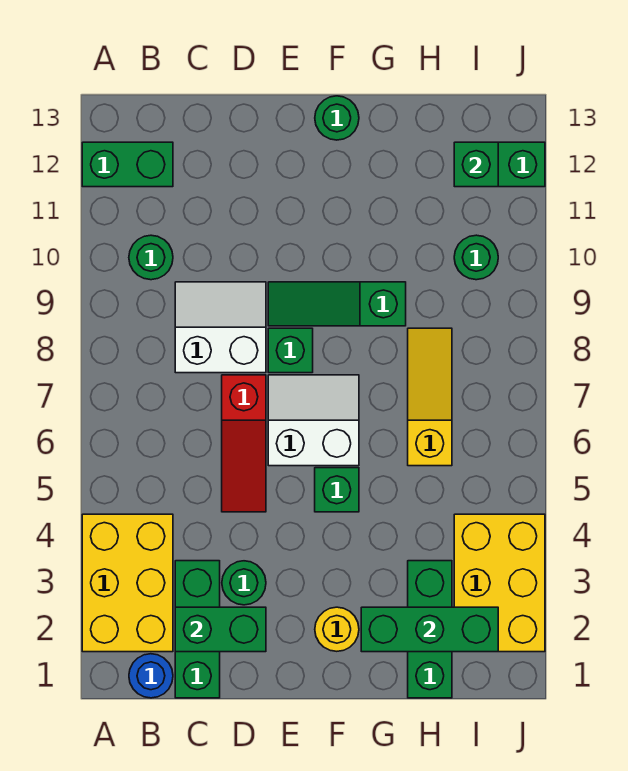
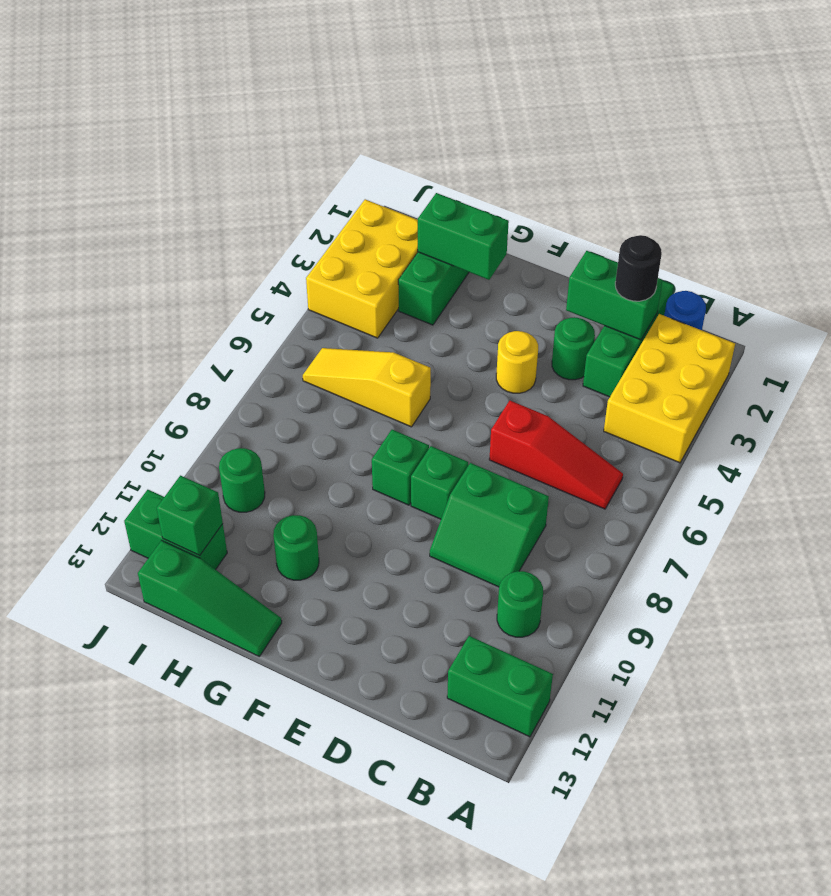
none -> black 1x1 round brick [615,235,662,301]
white 2x2 slope [175,282,266,373] -> green 2x2 slope [430,463,549,587]
red 1x3 slope [222,375,266,512] -> red 1x3 slope turned to [489,400,623,509]
white 2x2 slope [268,375,359,466] -> none
green 1x3 slope [268,282,406,326] -> green 1x3 slope moved to [138,540,282,656]
yellow 1x1 round brick [315,607,359,651] -> yellow 1x1 round brick moved to [496,331,538,393]
green 1x1 brick [315,468,359,512] -> green 1x1 brick moved to [372,430,429,505]
green 1x1 round brick [315,96,359,140] -> green 1x1 round brick moved to [273,515,319,580]
green 1x3 brick [361,607,498,652] -> green 1x2 brick [418,193,509,280]
yellow 1x3 slope [408,328,452,466] -> yellow 1x3 slope turned to [303,348,431,427]

